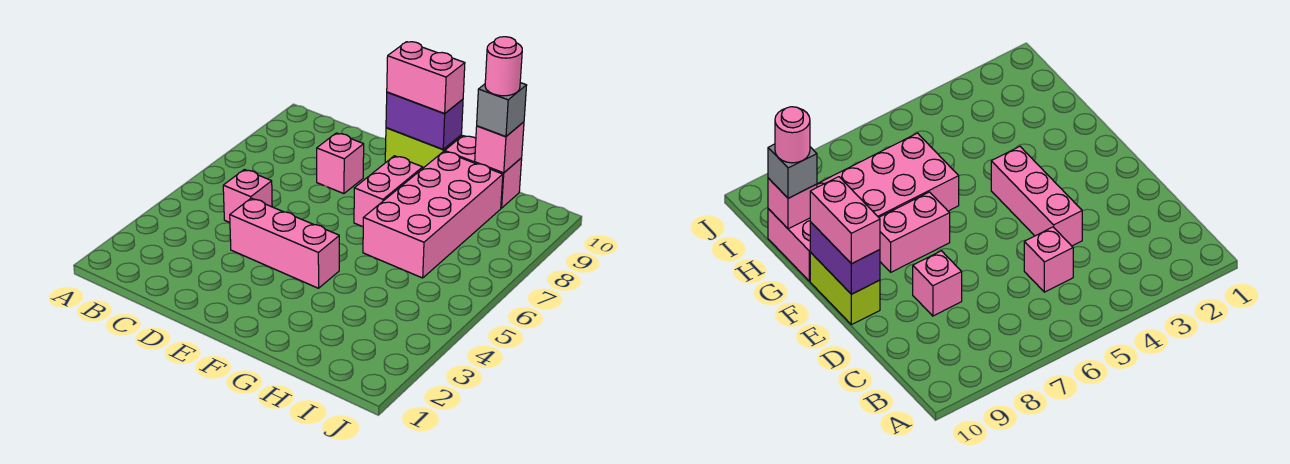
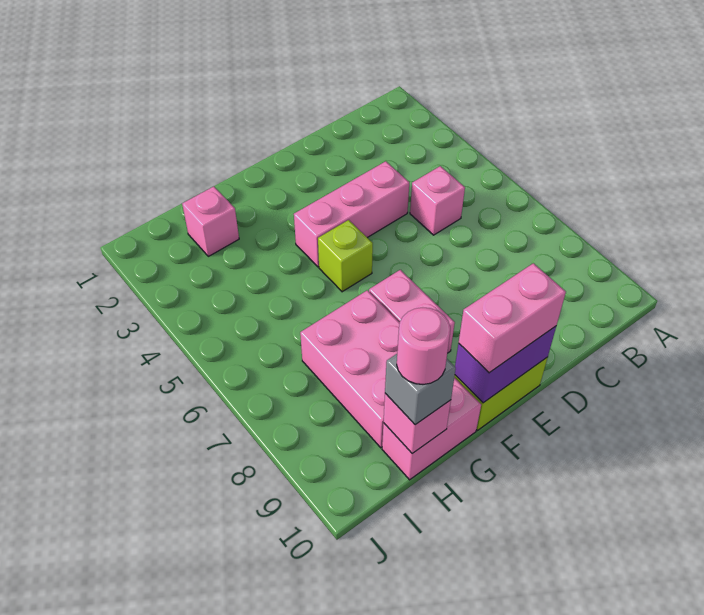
pink 1x1 brick [317,133,364,194] -> pink 1x1 brick moved to [182,186,239,256]
none -> lime 1x1 brick [318,220,373,292]
pink 2x4 brick [363,151,503,278] -> pink 2x3 brick [300,290,400,448]

